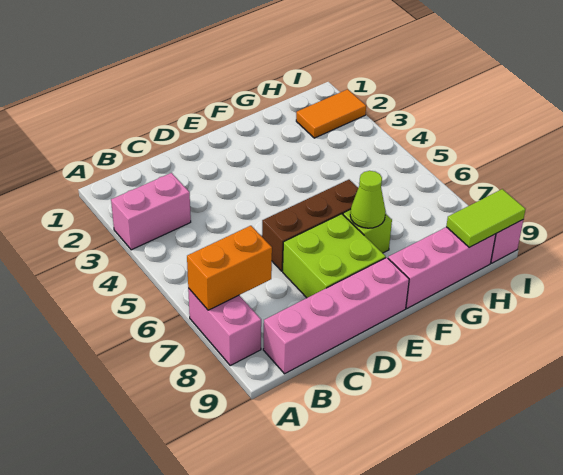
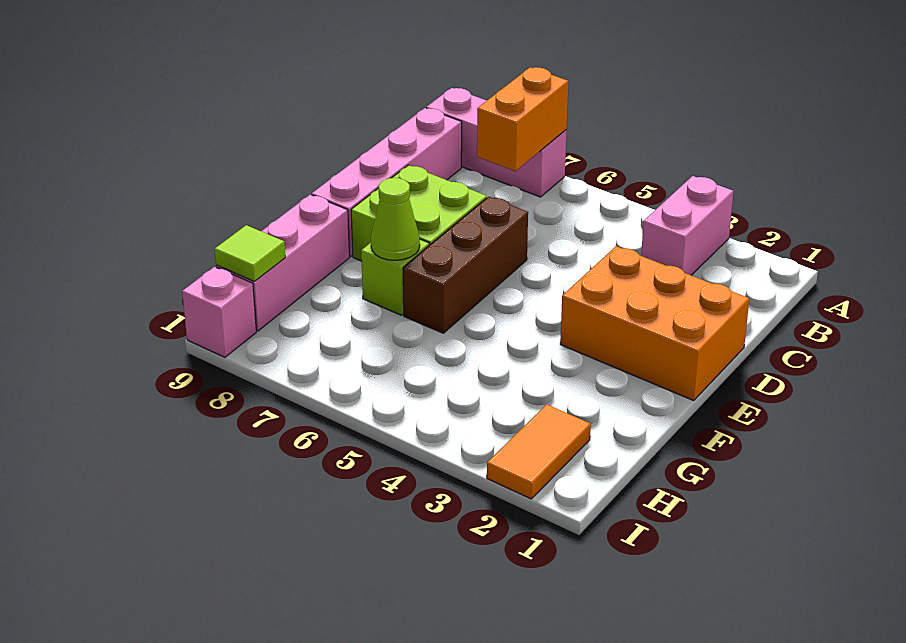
pink 1x2 brick [188,288,261,365] -> pink 1x3 brick [426,88,567,197]
none -> orange 2x3 brick [560,246,749,401]
lime 1x2 tile [446,189,526,247] -> lime 1x1 tile [215,225,285,281]

